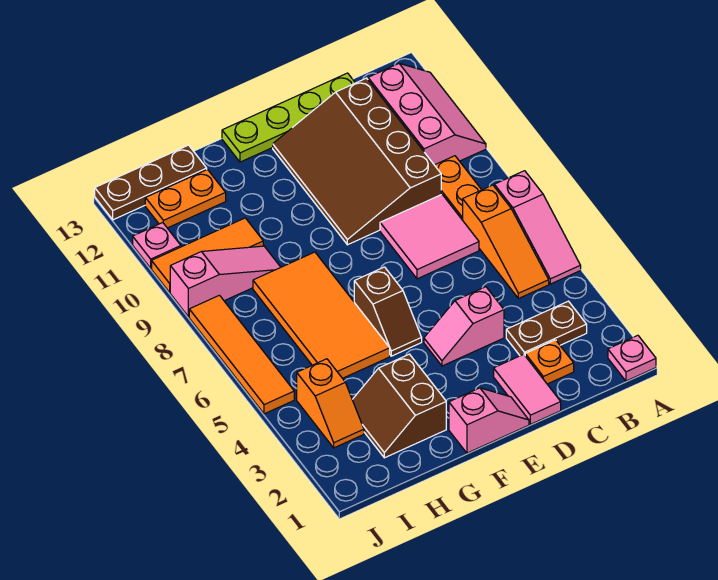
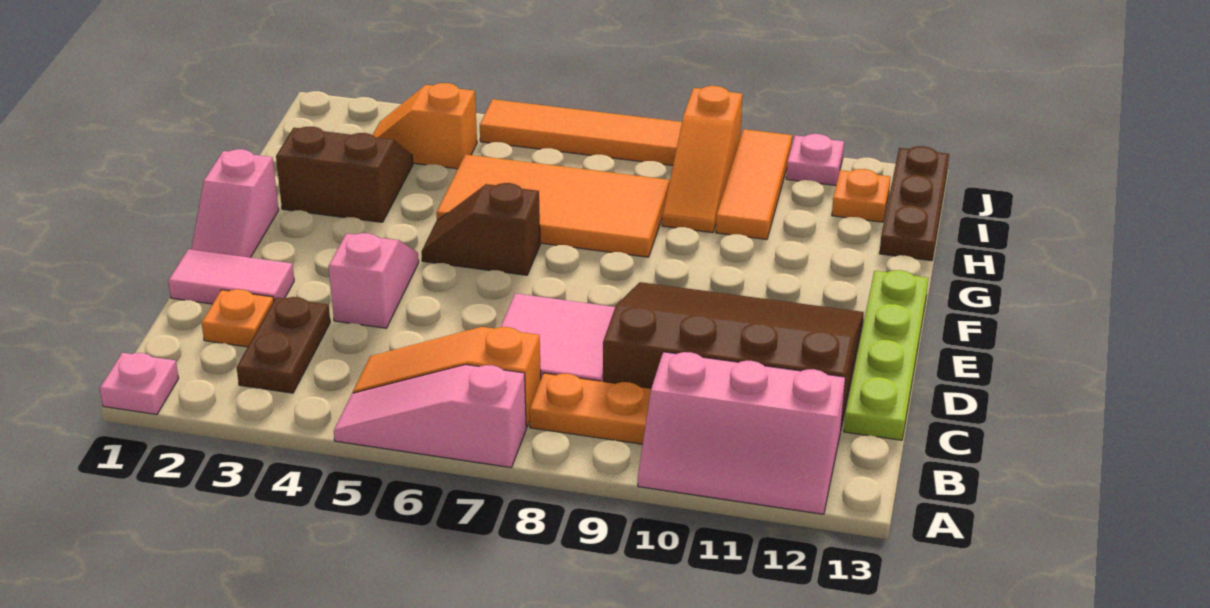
pink 1x3 slope [170,246,281,317] -> orange 1x3 slope [662,86,742,233]
orange 1x2 plate [145,170,226,228] -> orange 1x1 plate [832,169,891,222]

